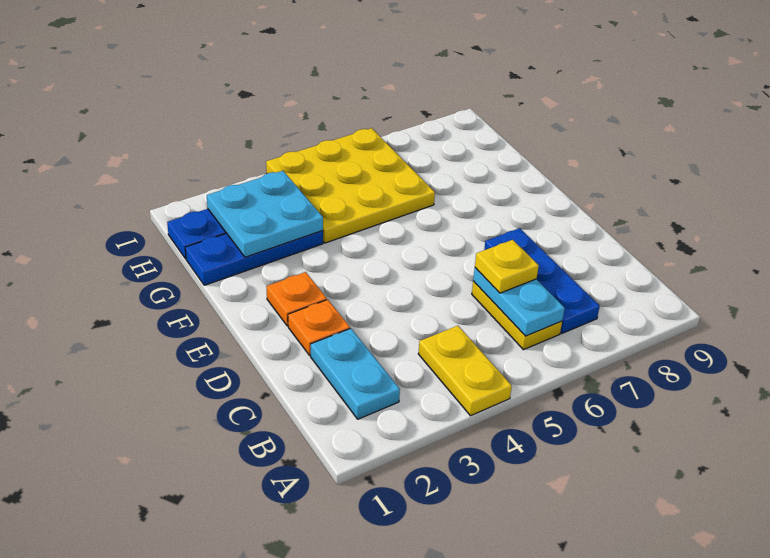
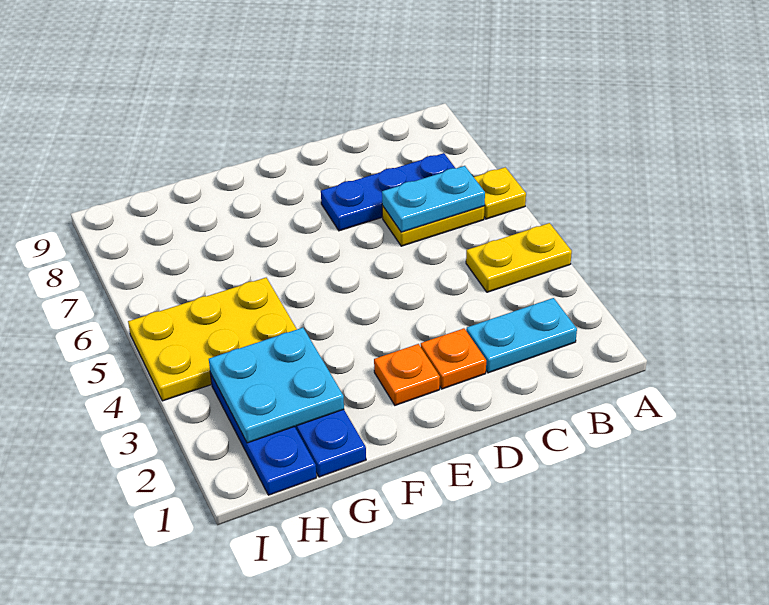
yellow 1x1 plate [475,240,539,293] -> yellow 1x1 plate moved to [474,167,526,219]
yellow 3x3 plate [266,128,435,243] -> yellow 2x3 plate [128,278,297,401]

